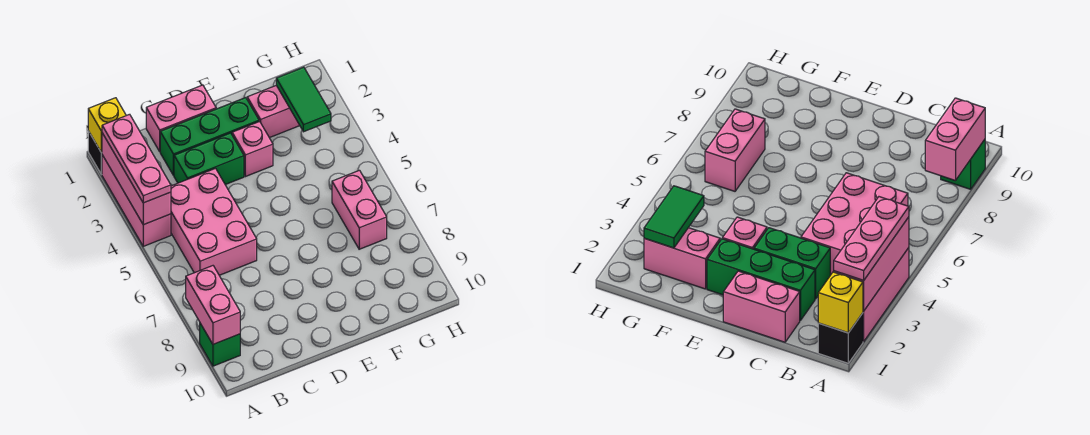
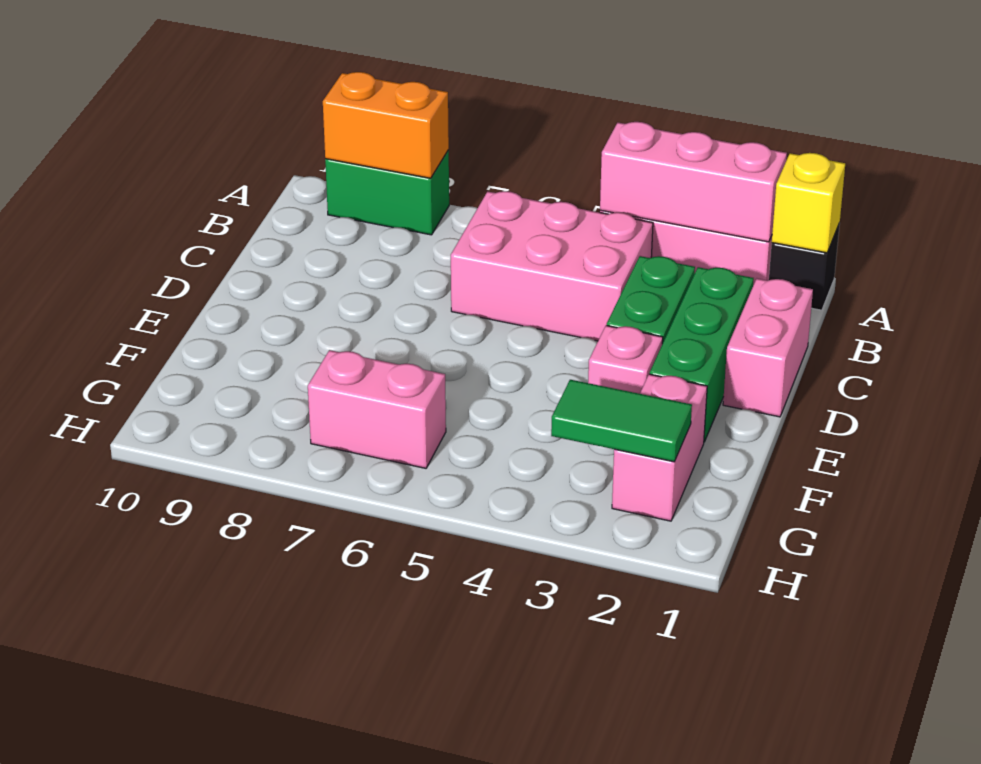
pink 1x3 plate [102,114,171,203] -> none
pink 1x2 brick [186,266,240,344] -> orange 1x2 brick [323,72,449,178]
green 1x1 brick [200,324,240,366] -> green 1x2 brick [325,150,449,235]

